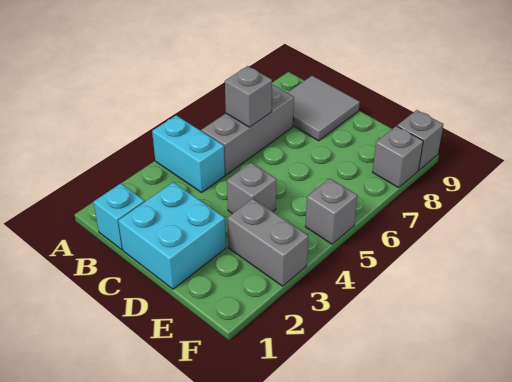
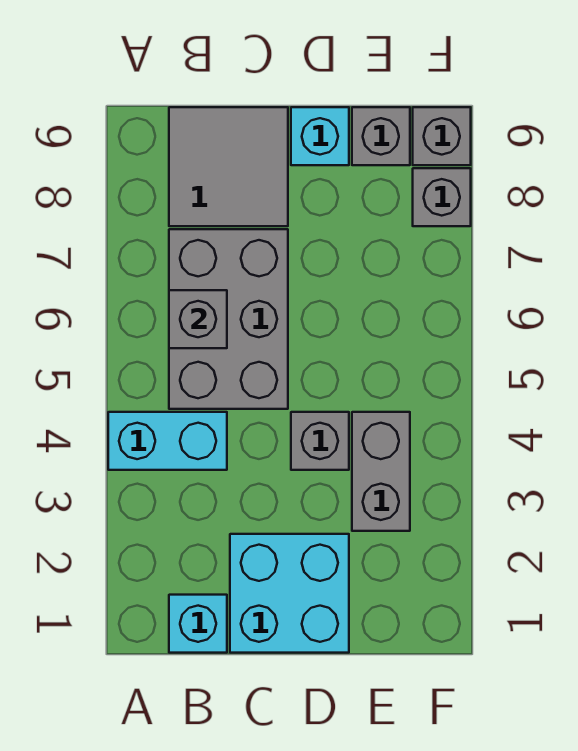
grey 1x3 brick [201,85,294,175] -> grey 2x3 brick [169,229,288,409]
none -> cyan 1x1 brick [291,107,349,165]
grey 1x2 brick [228,199,309,286] -> grey 1x2 brick turned to [352,412,410,531]
grey 1x1 brick [305,179,357,244] -> grey 1x1 brick moved to [352,107,410,165]

